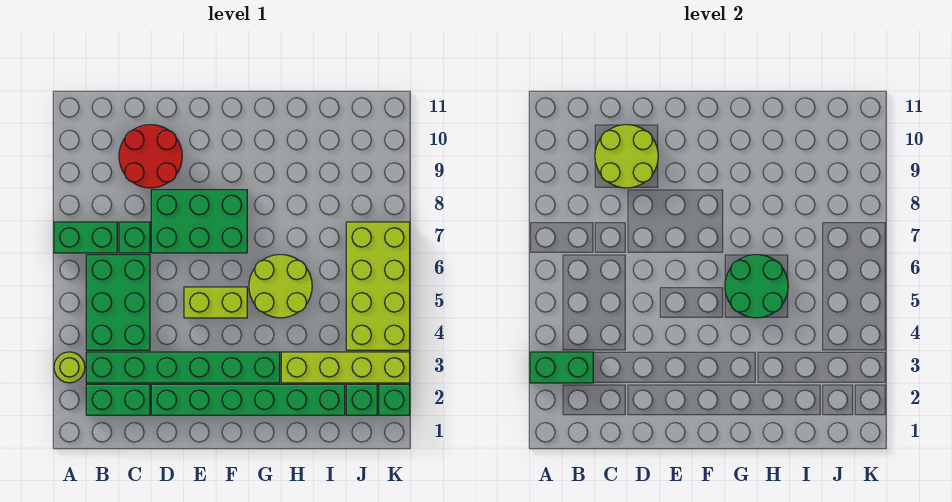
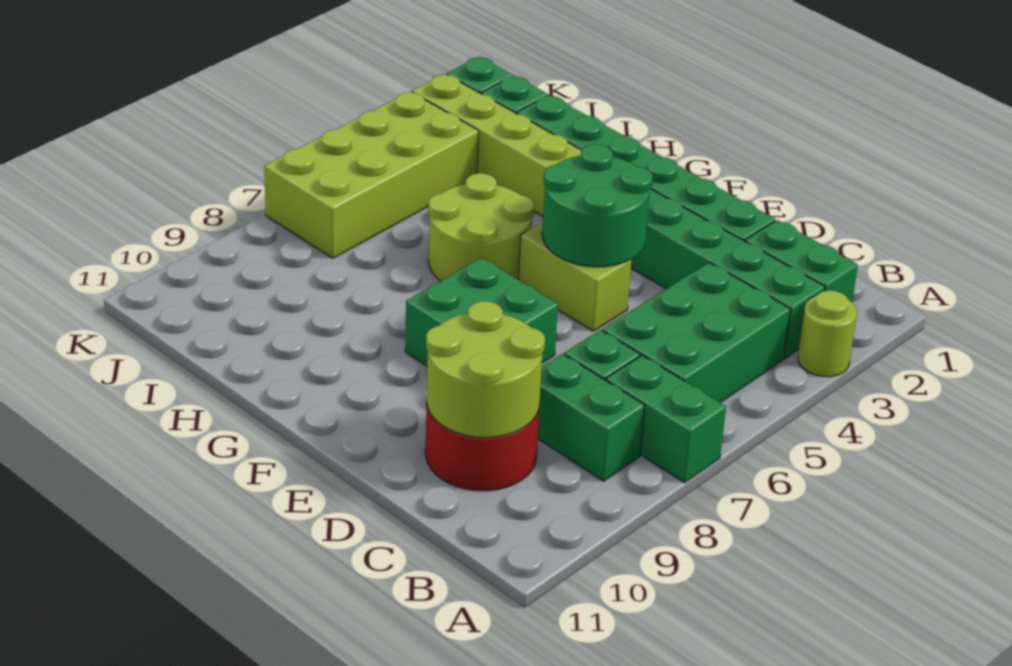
green 1x2 brick [530,352,593,383] -> green 1x2 brick moved to [538,354,645,481]
green 2x3 brick [151,190,247,253] -> green 2x2 brick [405,257,558,366]
green 2x2 round brick [725,255,788,318] -> green 2x2 round brick moved to [542,144,653,267]

